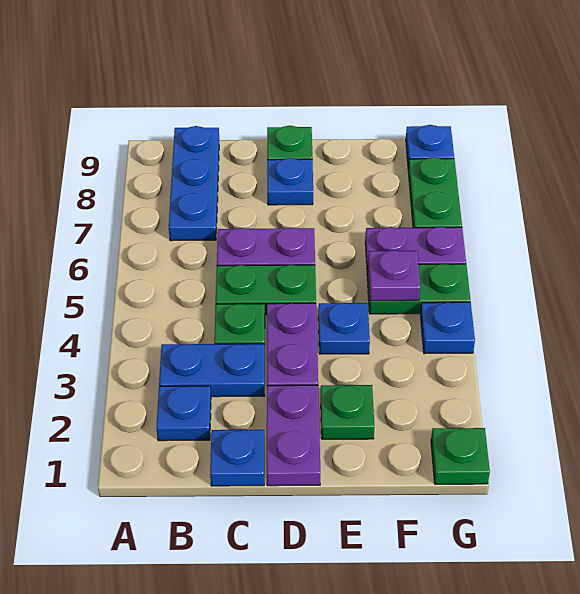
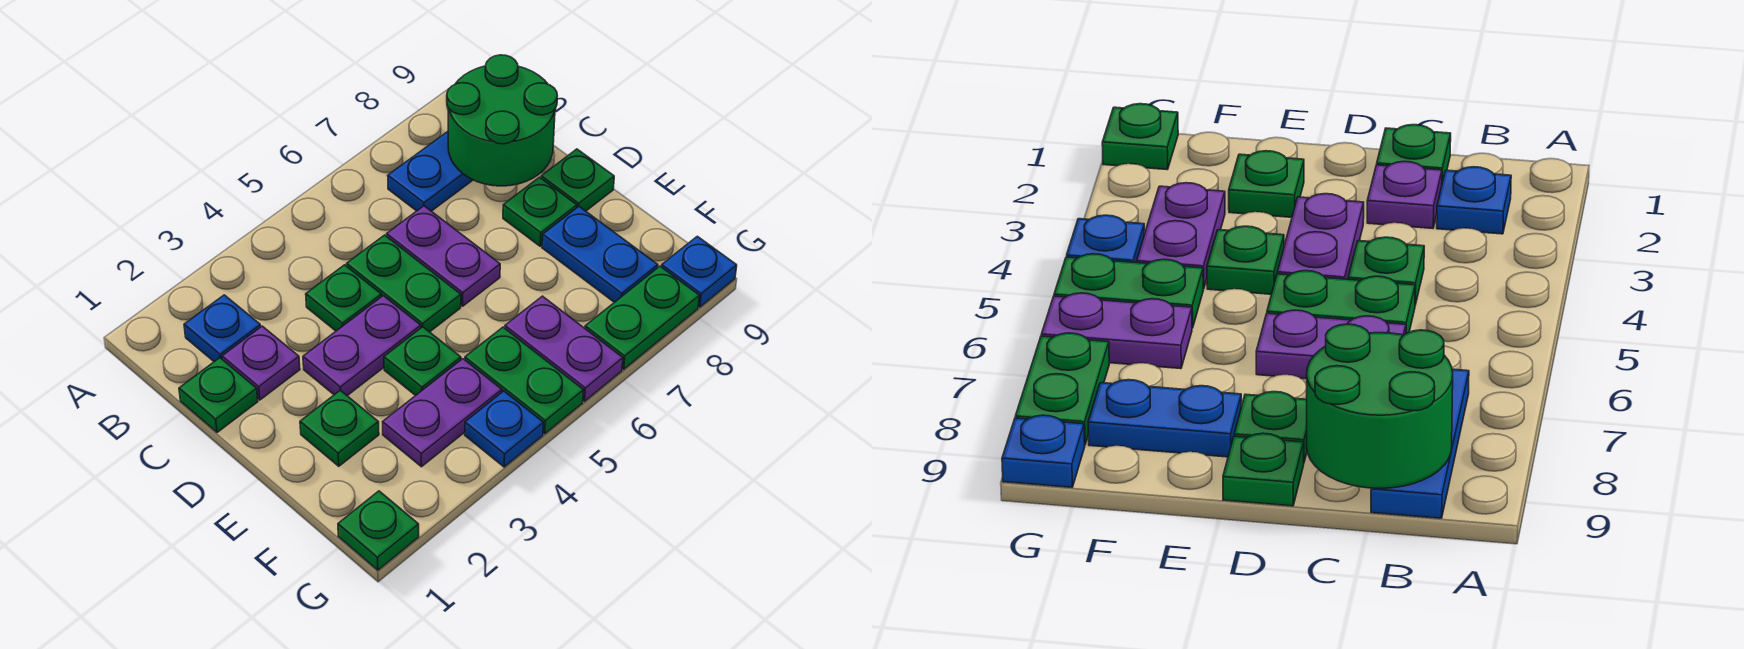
blue 1x2 plate [159,344,265,397] -> blue 1x2 plate moved to [542,207,658,302]
none -> green 2x2 round brick [447,55,557,186]
blue 1x1 plate [210,430,264,486] -> green 1x1 plate [179,358,258,432]
purple 1x2 plate [267,385,320,486] -> purple 1x2 plate moved to [383,359,502,467]
blue 1x1 plate [267,158,313,205] -> green 1x1 plate [503,177,577,246]
blue 1x1 plate [318,303,370,354] -> green 1x1 plate [384,327,461,396]
purple 1x1 plate [368,250,420,301] -> purple 1x1 plate moved to [222,326,300,400]

